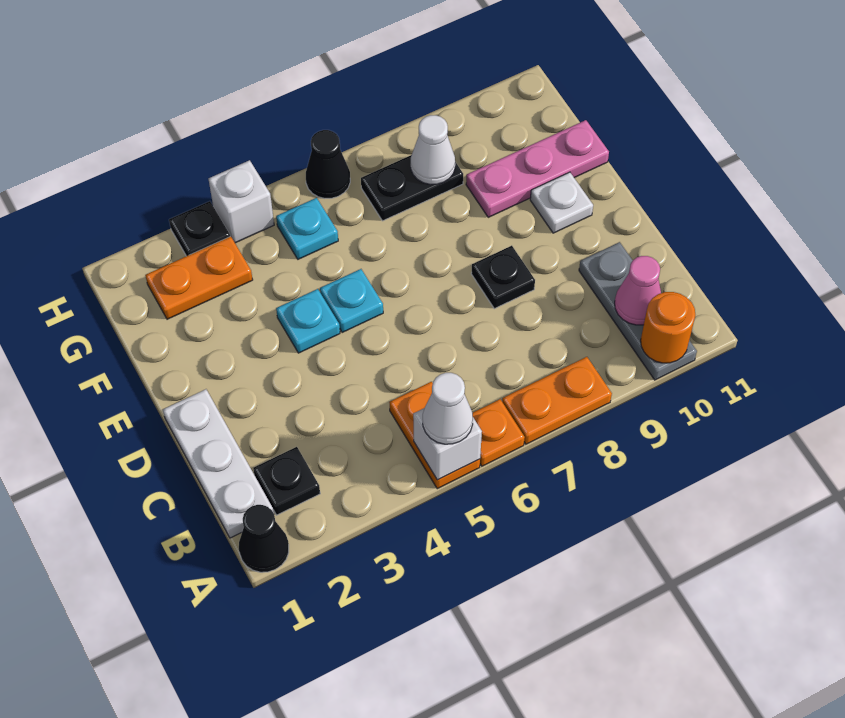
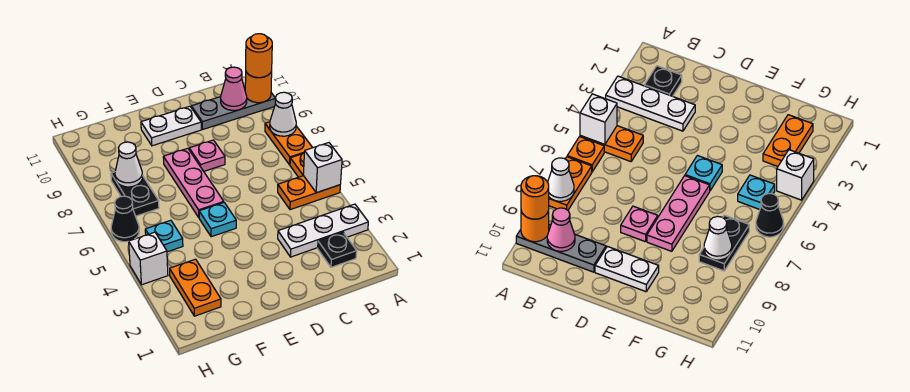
black 1x1 cone [239,505,289,572] -> none
white 1x1 cone [423,373,473,444] -> white 1x1 cone moved to [270,92,296,136]
none -> orange 1x1 round brick [246,34,272,78]
white 1x3 plate [163,389,274,538] -> white 1x3 plate moved to [278,204,368,257]
black 1x1 plate [471,246,535,309] -> pink 1x1 plate [189,140,225,171]
cyan 1x1 plate [276,289,340,353] -> none
white 1x1 plate [530,172,593,233] -> white 1x2 plate [141,106,201,146]
pink 1x3 plate [466,120,609,217] -> pink 1x3 plate moved to [163,148,224,217]
black 1x1 plate [169,201,230,256] -> none

